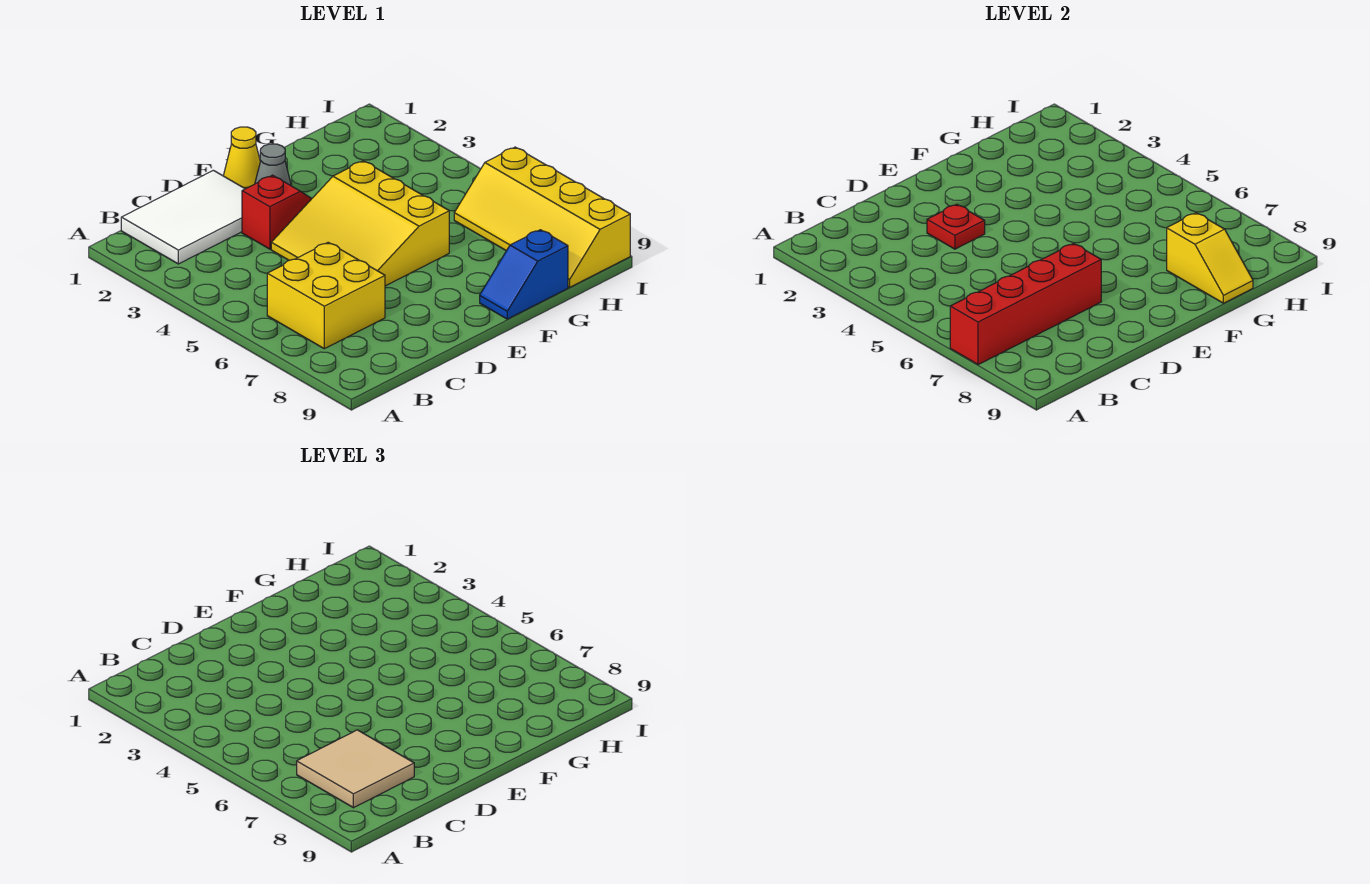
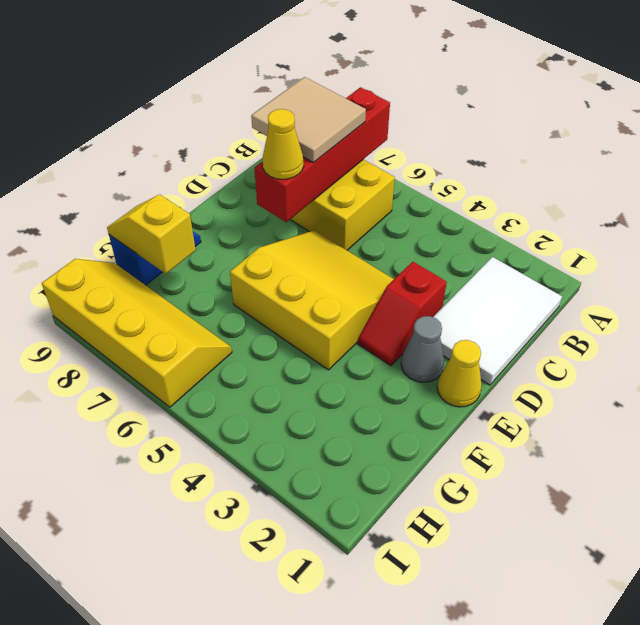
red 1x1 plate [927,204,985,249] -> none
none -> yellow 1x1 cone [263,109,304,179]

